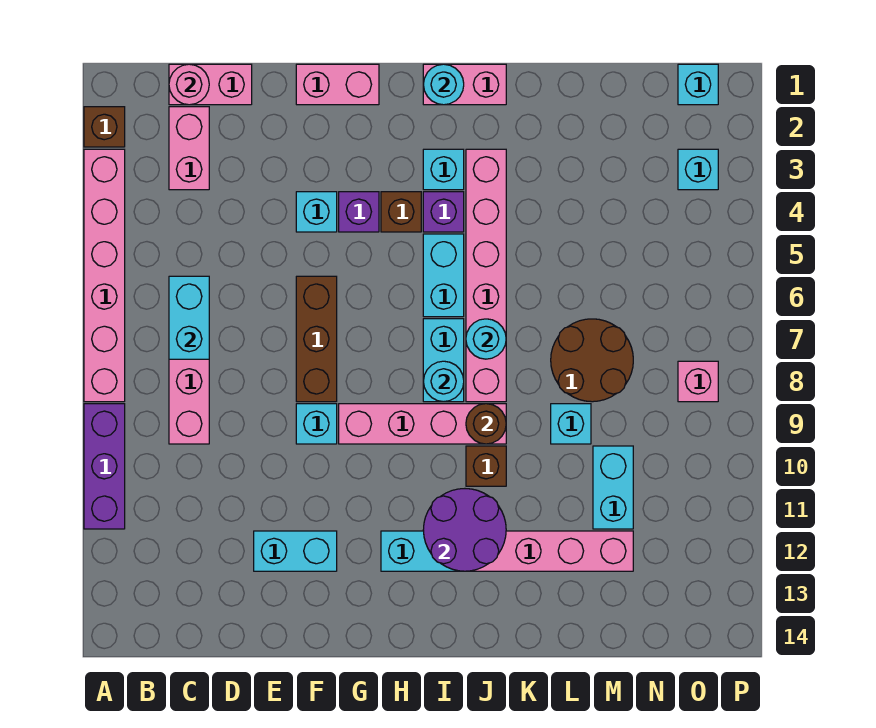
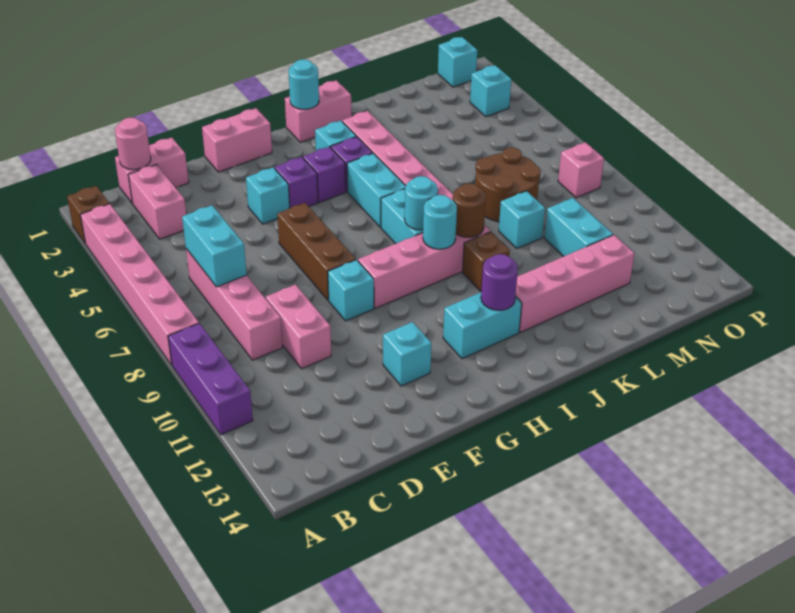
none -> pink 1x2 brick [266,284,331,369]
cyan 1x2 brick [254,531,337,571] -> cyan 1x1 brick [383,322,431,386]
brown 1x1 brick [381,192,421,232] -> purple 1x1 brick [303,147,346,202]
purple 2x2 round brick [423,489,506,571] -> purple 1x1 round brick [481,254,518,310]
cyan 1x1 round brick [466,319,506,359] -> cyan 1x1 round brick moved to [423,195,457,249]

